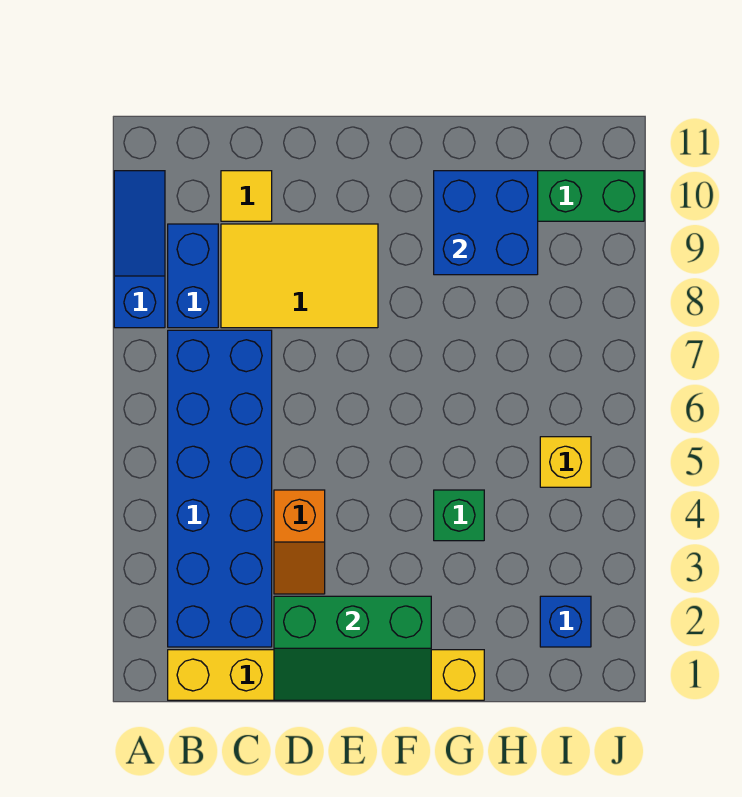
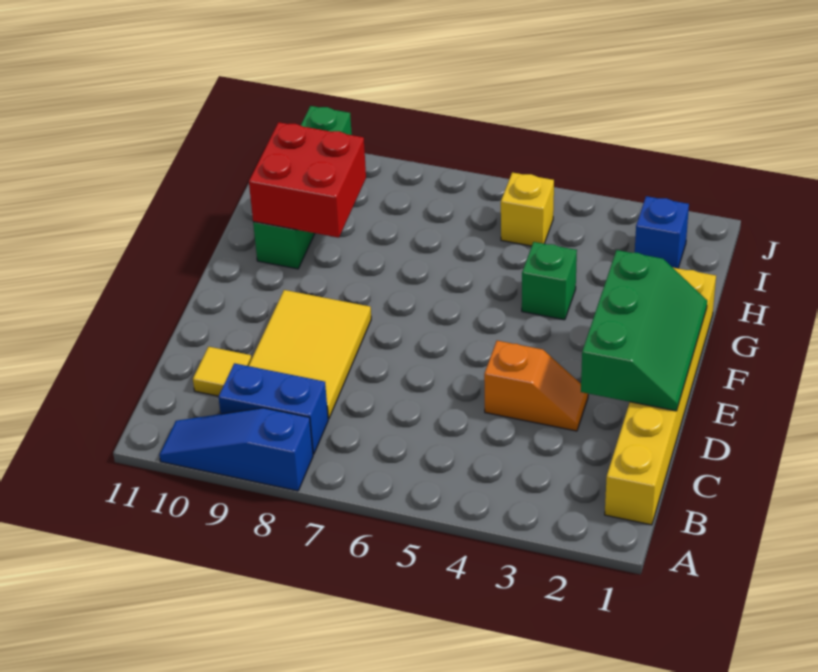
blue 2x6 brick [168,330,272,647] -> none
blue 2x2 brick [434,171,538,275] -> red 2x2 brick [249,122,366,238]

